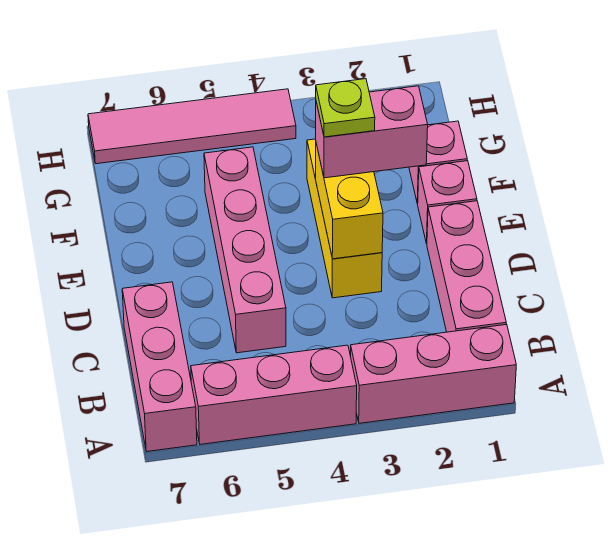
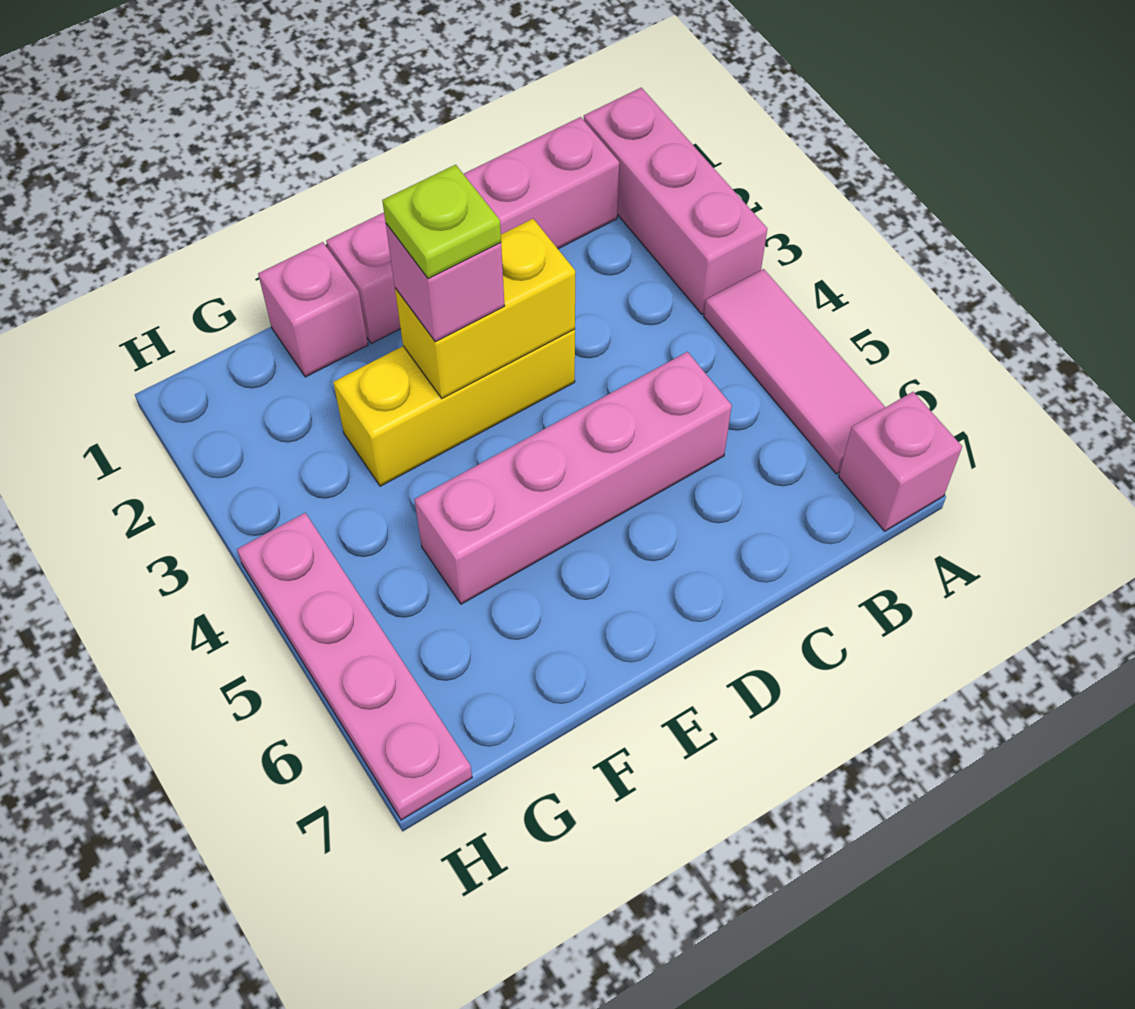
pink 1x3 brick [191,345,357,444] -> pink 1x3 tile [704,269,885,474]
pink 1x3 brick [122,282,197,452] -> pink 1x1 brick [839,392,962,531]
pink 1x2 brick [316,86,428,178] -> pink 1x1 brick [386,224,504,342]
pink 1x4 tile [88,89,296,164] -> pink 1x4 plate [237,513,472,820]

